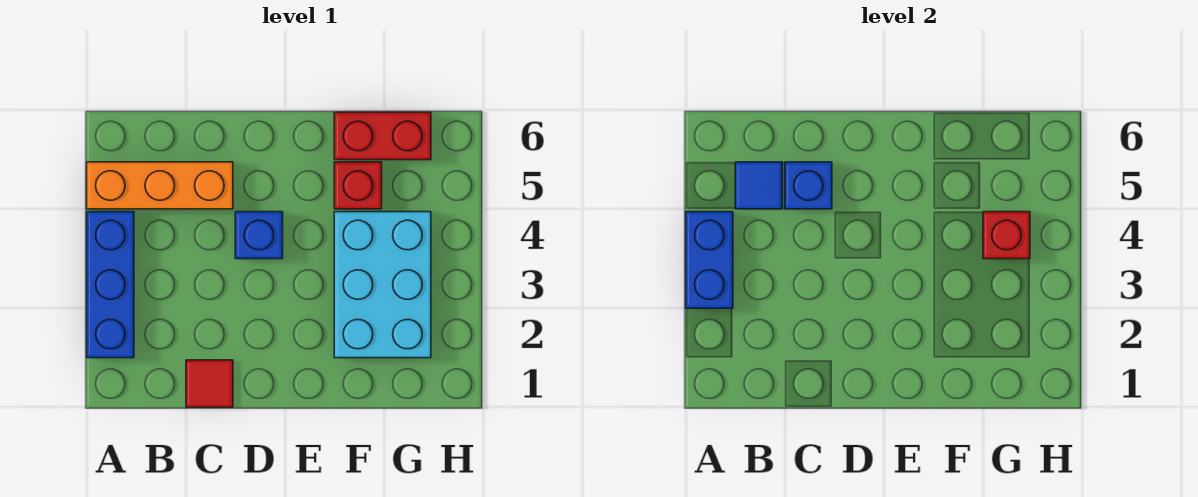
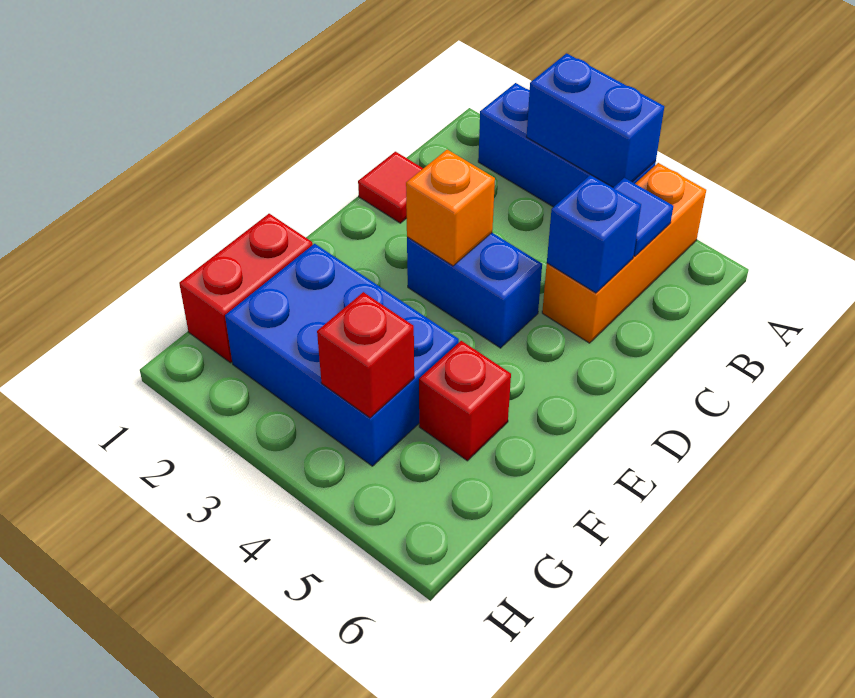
none -> orange 1x1 brick [406,150,495,266]
blue 1x1 brick [235,212,283,259] -> blue 1x2 brick [407,233,542,348]
cyan 2x3 brick [334,212,431,358] -> blue 2x3 brick [225,244,459,466]
red 1x2 brick [334,112,431,160] -> red 1x2 brick moved to [179,214,313,363]

